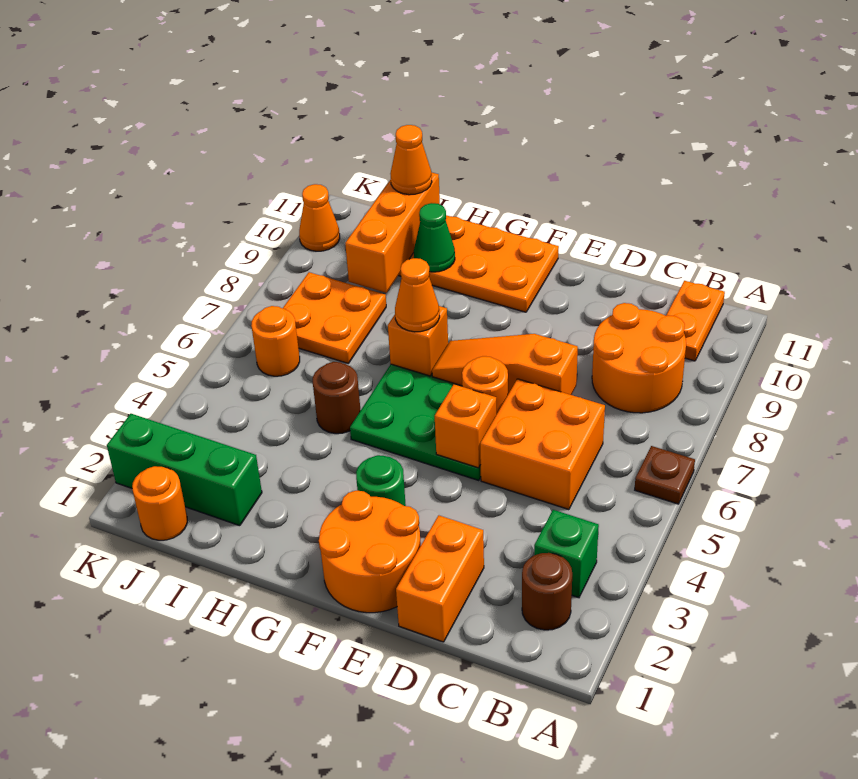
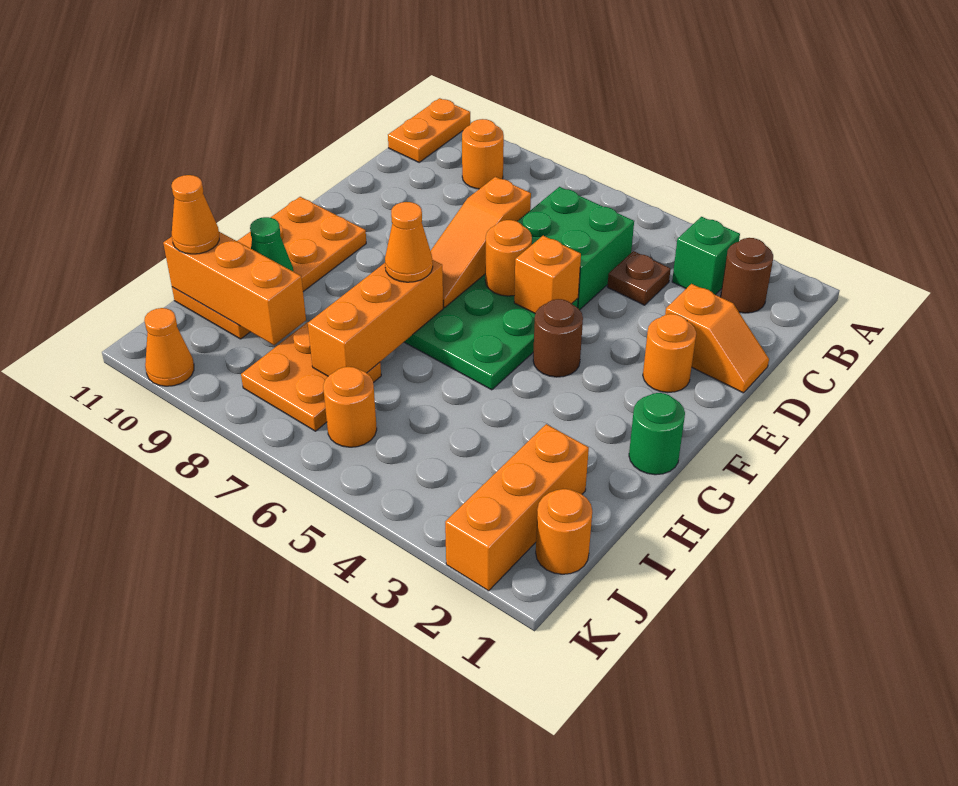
brown 1x1 plate [635,446,695,504] -> brown 1x1 plate moved to [607,251,671,305]
orange 2x2 round brick [592,303,686,413] -> orange 1x1 round brick [462,119,504,189]
orange 1x2 plate [666,281,725,361] -> orange 1x2 plate turned to [388,98,470,162]
orange 2x2 brick [480,379,605,510] -> green 2x2 brick [517,187,634,310]
orange 1x2 brick [396,515,484,642] -> orange 1x2 slope [665,284,769,393]
orange 2x2 round brick [319,491,421,613] -> orange 1x1 round brick [643,314,696,393]
green 1x1 round brick [356,455,406,506] -> green 1x1 round brick moved to [629,393,685,475]
orange 1x1 brick [388,306,448,376] -> orange 1x3 brick [308,260,443,376]
brown 1x1 round brick [313,362,361,434] -> brown 1x1 round brick moved to [533,299,583,377]
green 1x3 brick [107,414,262,526] -> orange 1x3 brick [445,424,589,591]

